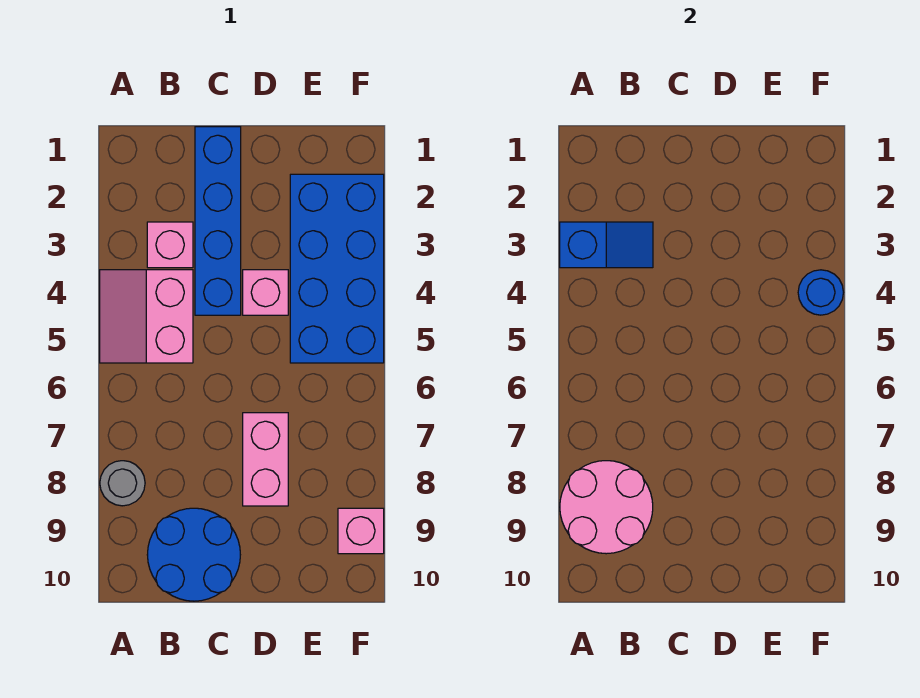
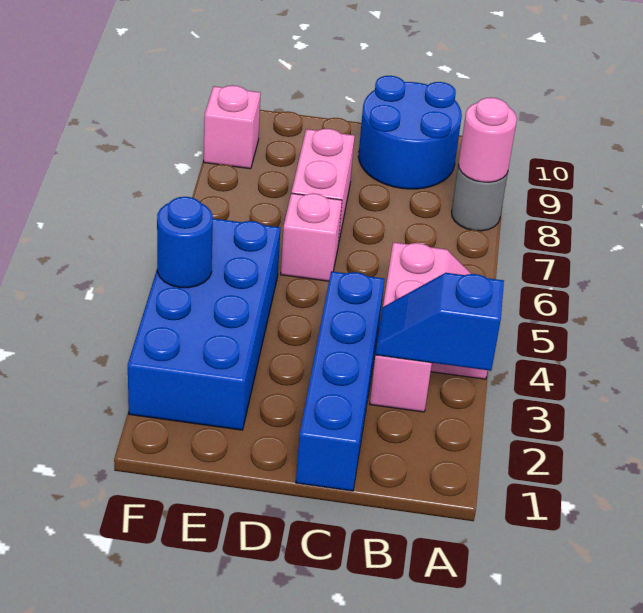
pink 2x2 round brick [560,461,653,554] -> pink 1x1 round brick [458,97,517,182]
pink 1x1 brick [243,270,288,315] -> pink 1x1 brick moved to [281,193,342,281]

